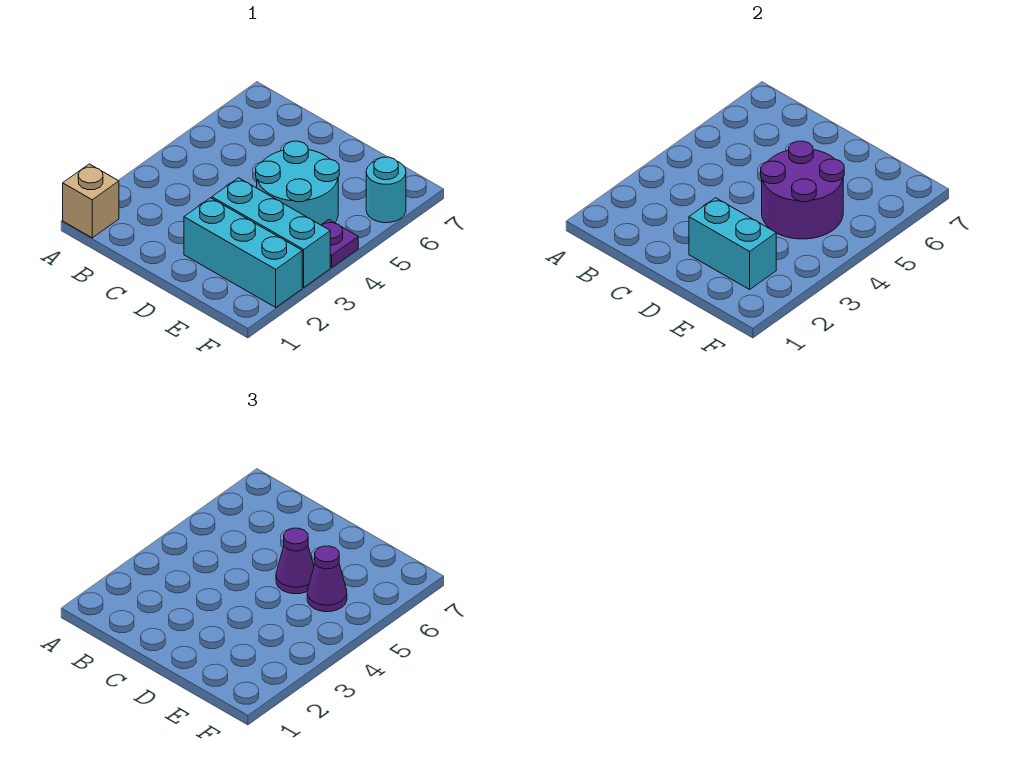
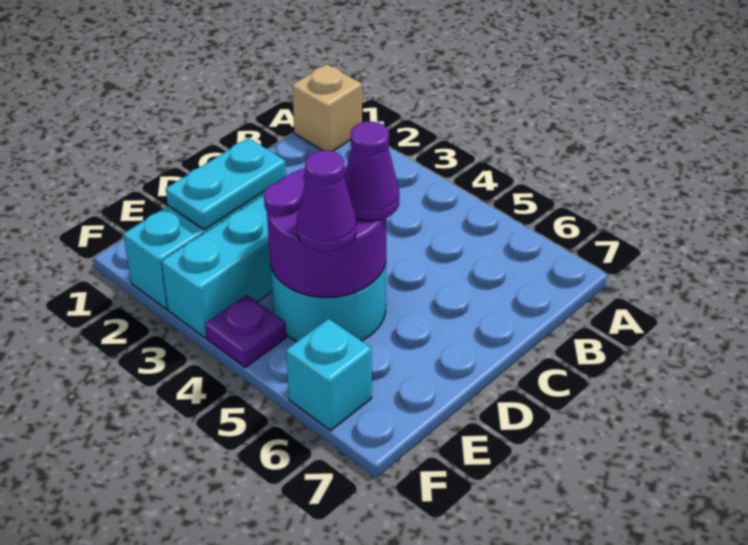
cyan 1x2 brick [689,198,776,289] -> cyan 1x2 plate [166,138,286,230]
cyan 1x1 round brick [366,157,406,223] -> cyan 1x1 brick [286,319,372,431]

